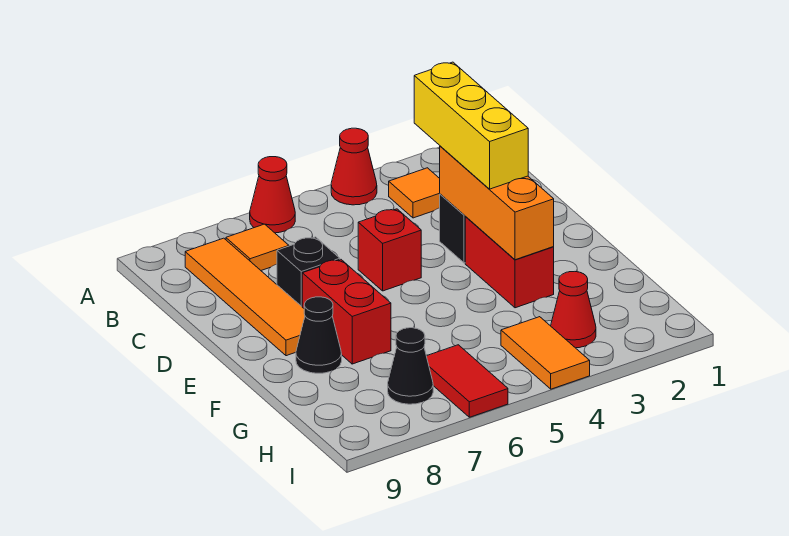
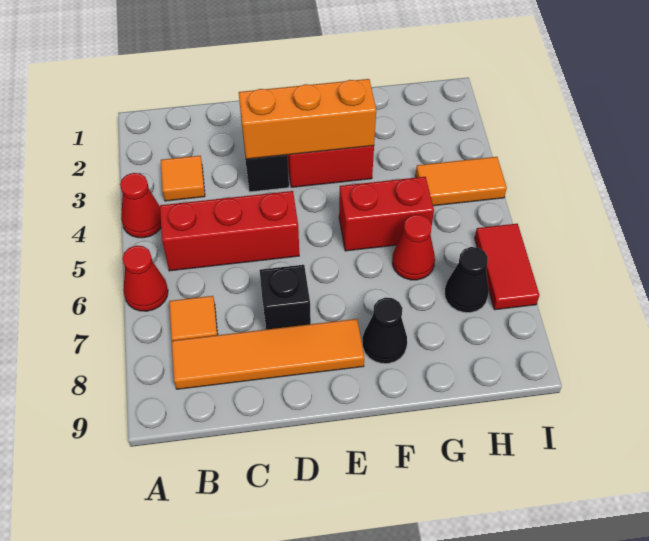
yellow 1x3 brick [414,62,528,189] -> none
red 1x1 brick [358,209,421,291] -> red 1x3 brick [160,191,299,271]
red 1x2 brick [302,260,391,364] -> red 1x2 brick moved to [339,177,434,251]
red 1x1 cone [551,272,596,348] -> red 1x1 cone moved to [392,215,435,280]
red 1x2 tile [427,345,508,417] -> red 1x2 tile turned to [475,224,539,310]

